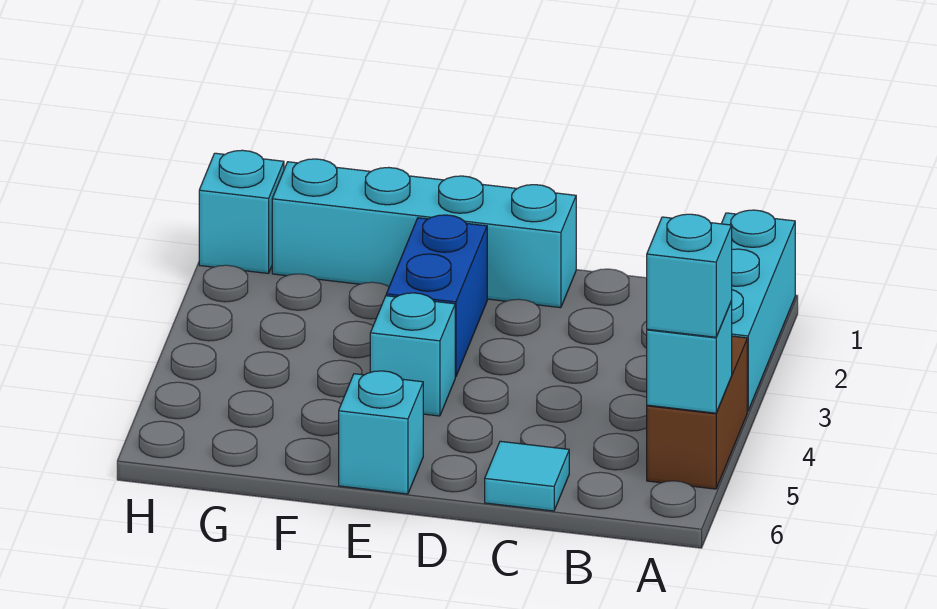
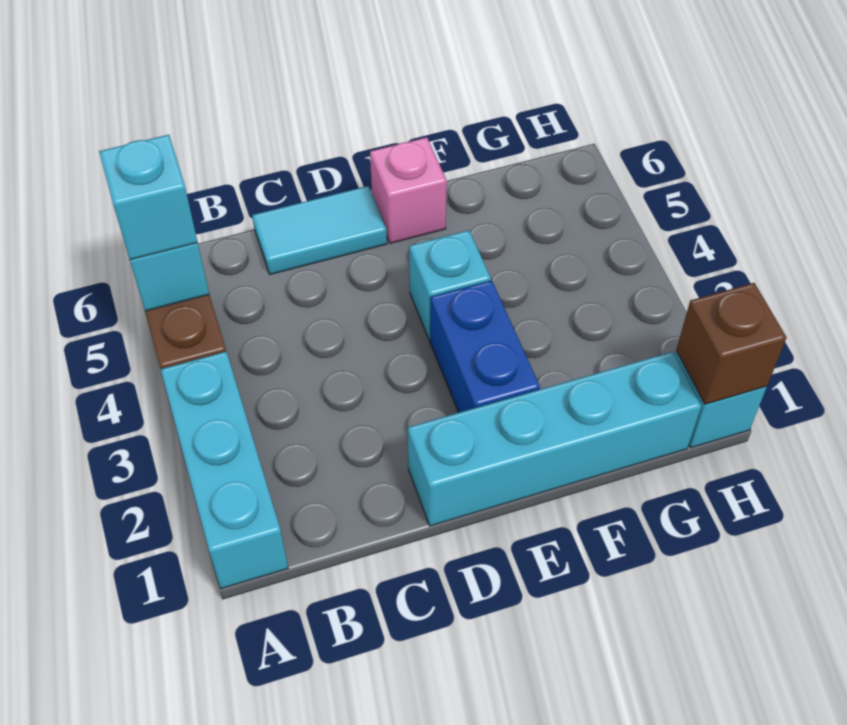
cyan 1x1 tile [485,441,569,511] -> cyan 1x2 tile [252,186,387,274]
cyan 1x1 brick [339,371,423,494] -> pink 1x1 brick [370,137,447,243]
none -> brown 1x1 brick [676,283,787,404]

